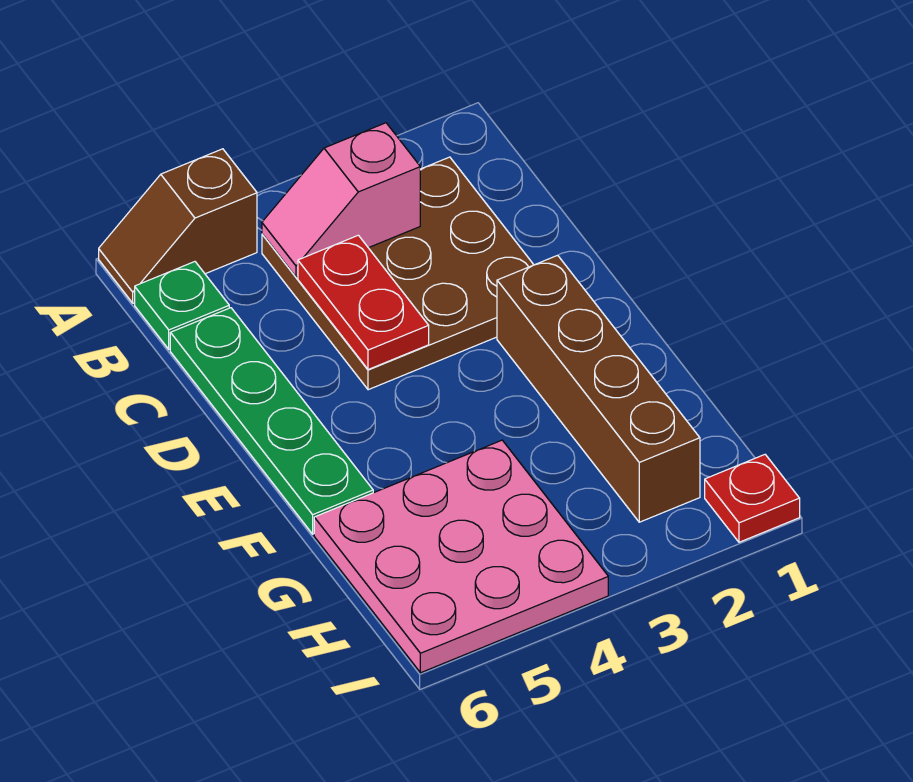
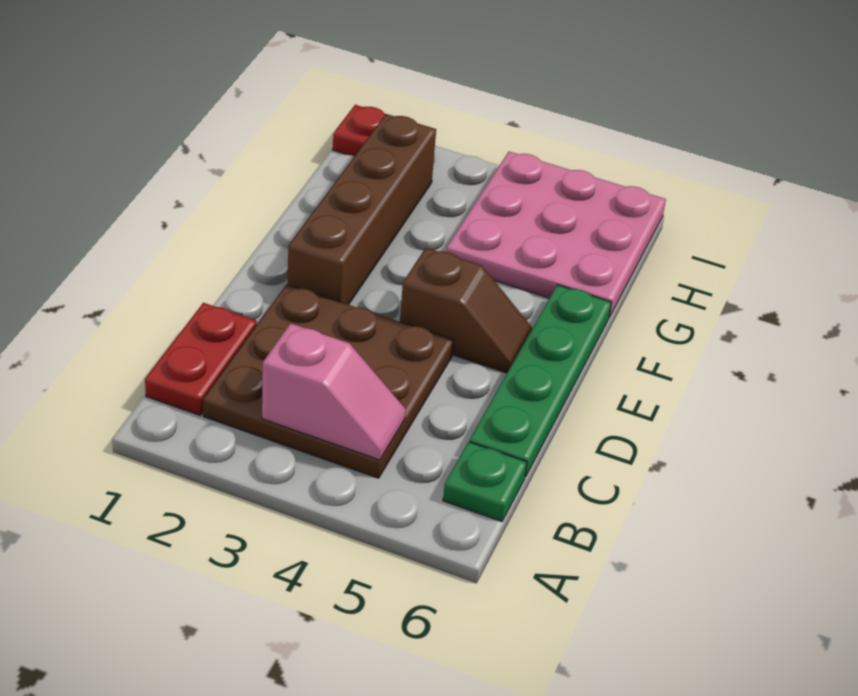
brown 1x2 slope [99,149,257,303] -> brown 1x2 slope moved to [400,248,532,373]
red 1x2 plate [298,235,429,370] -> red 1x2 plate moved to [145,303,257,416]

